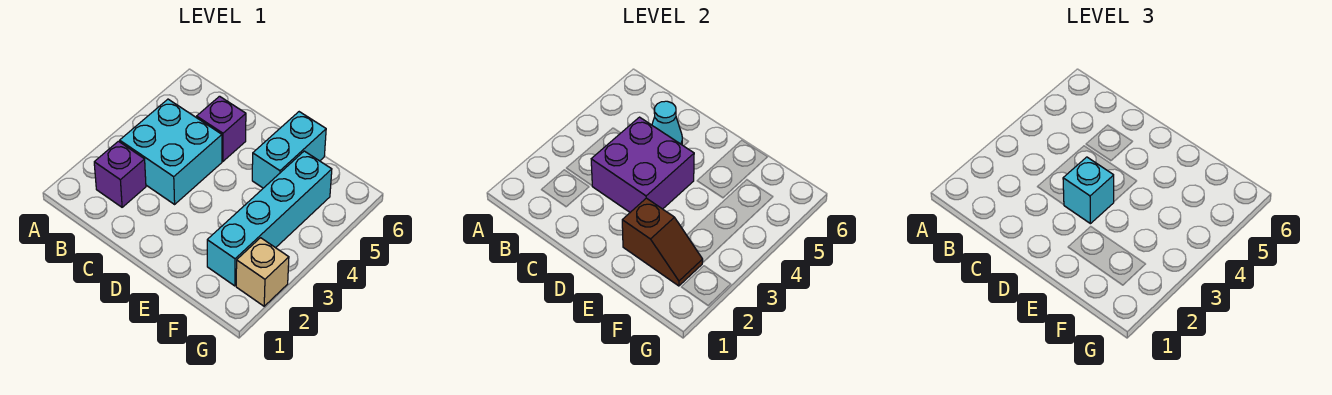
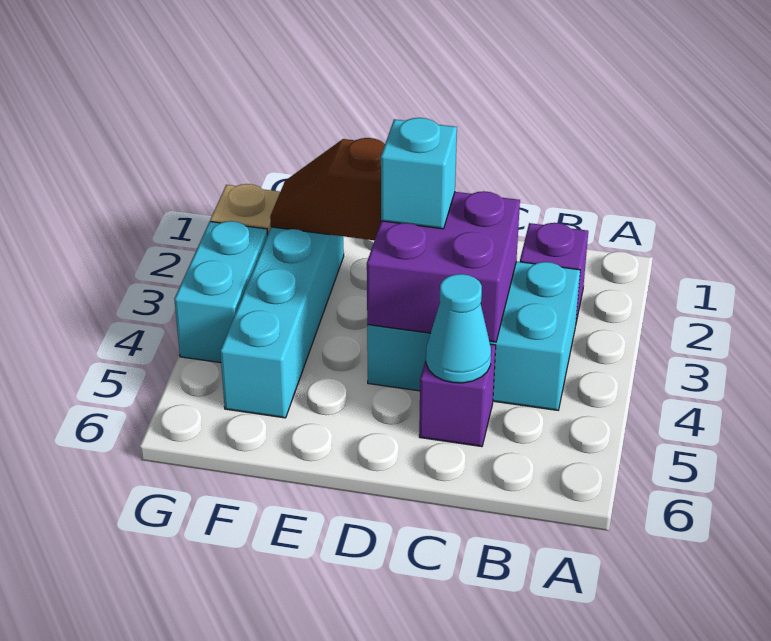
cyan 2x2 brick [120,99,222,204] -> cyan 2x3 brick [367,261,580,410]
cyan 1x2 brick [252,112,326,188] -> cyan 1x2 brick moved to [174,221,268,363]

